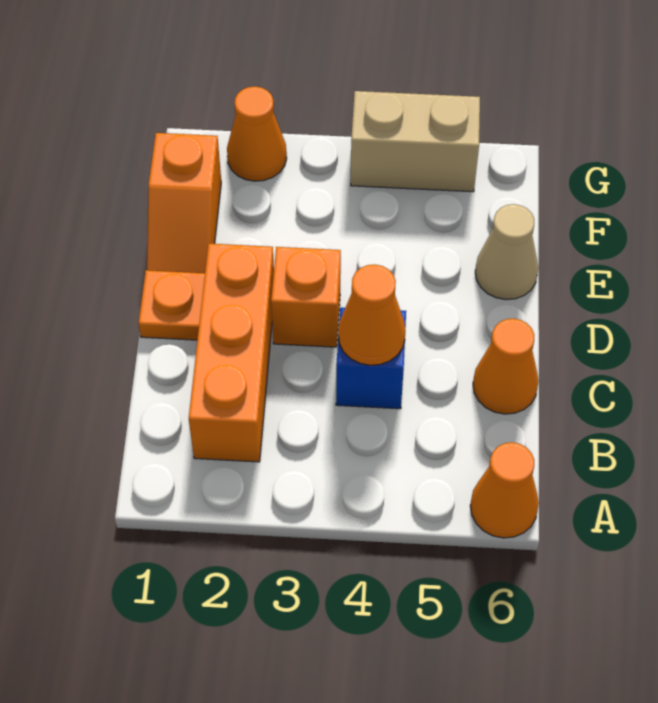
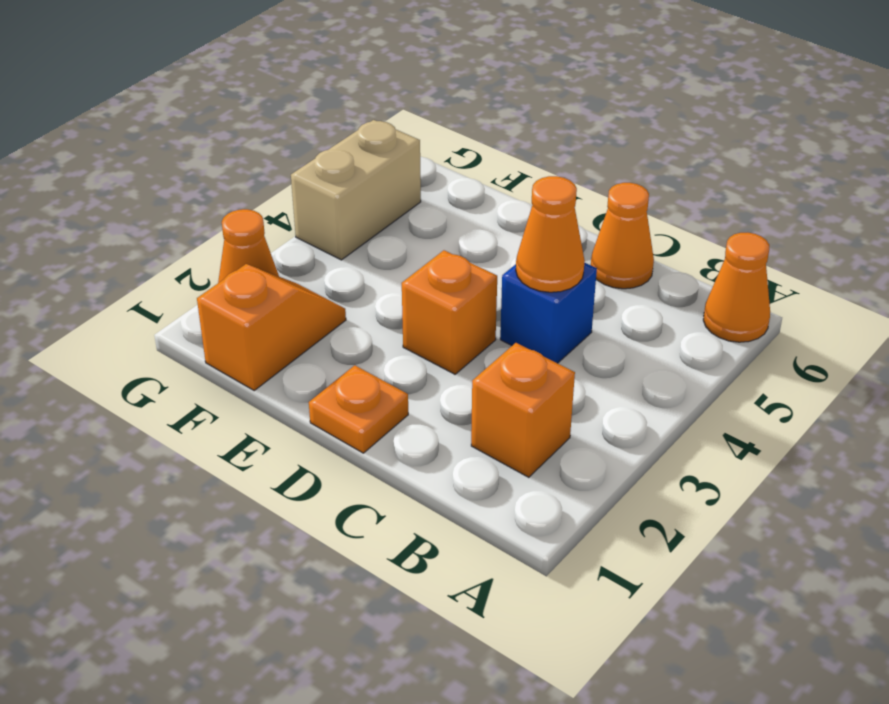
orange 1x3 brick [189,244,274,462] -> orange 1x1 brick [471,343,575,477]
orange 1x2 slope [147,133,221,273] -> orange 1x2 slope turned to [197,264,346,390]
tan 1x1 cone [475,204,538,300] -> none

